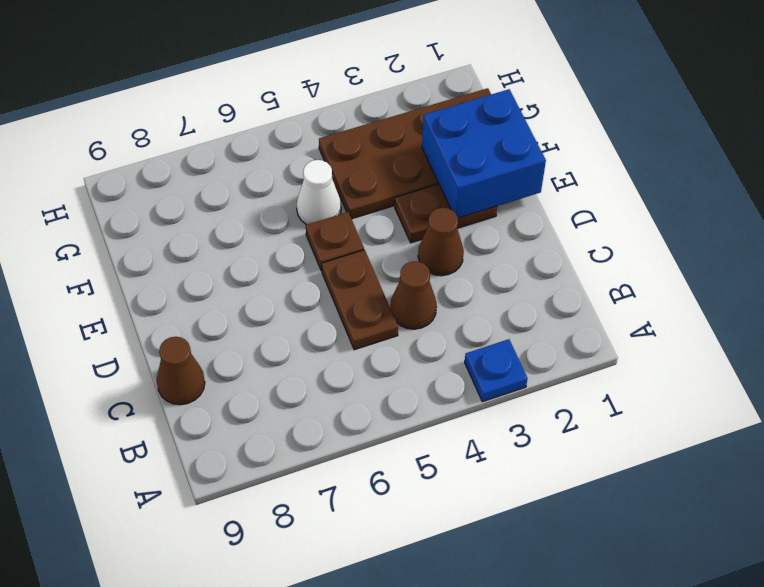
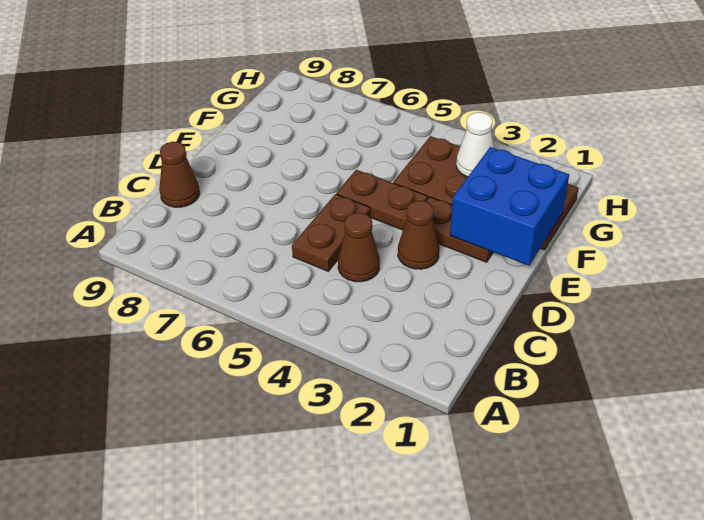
blue 1x1 plate [465,339,528,402] -> none
brown 1x1 plate [306,212,364,271] -> brown 1x2 plate [336,170,428,230]
white 1x1 cone [297,160,341,225] -> white 1x1 cone moved to [456,112,494,177]

